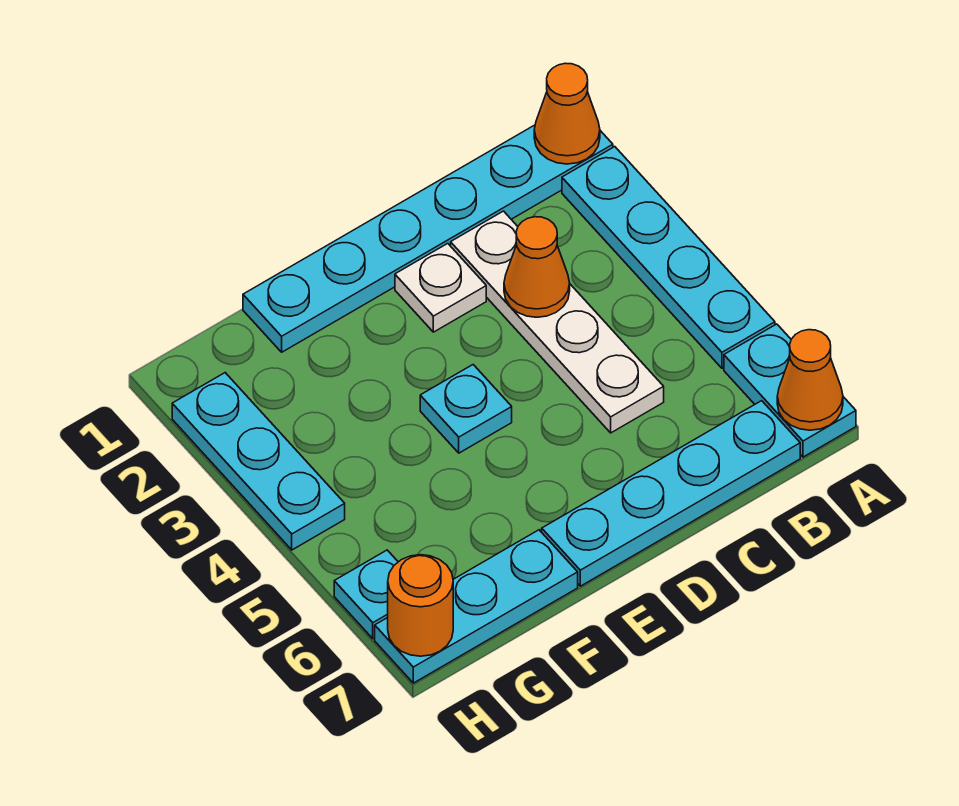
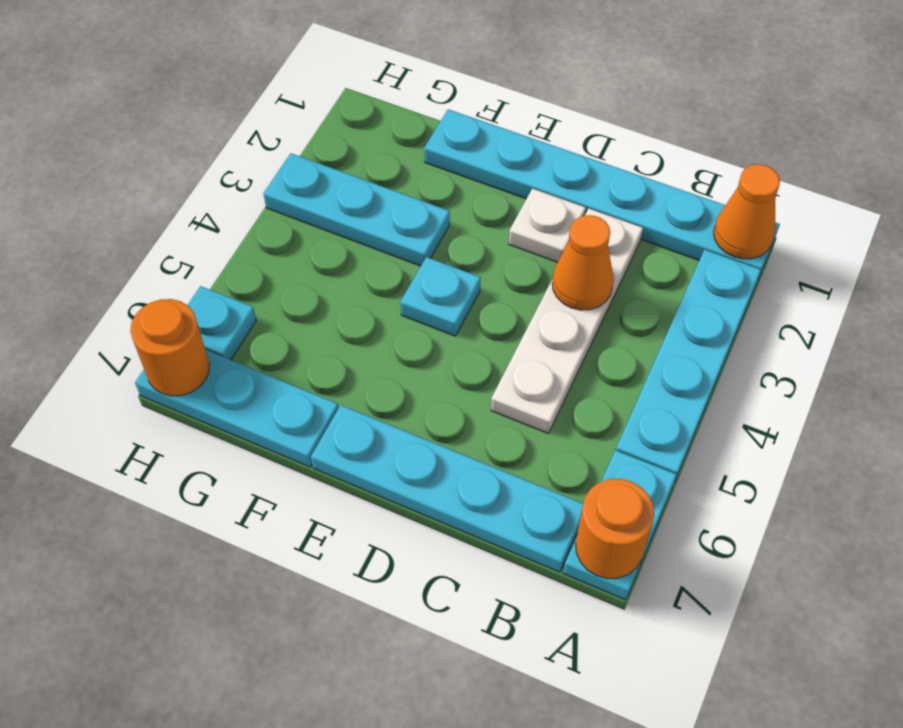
orange 1x1 cone [777,330,843,430] -> orange 1x1 round brick [575,479,654,579]
cyan 1x3 plate [172,373,345,550] -> cyan 1x3 plate turned to [263,153,450,266]

